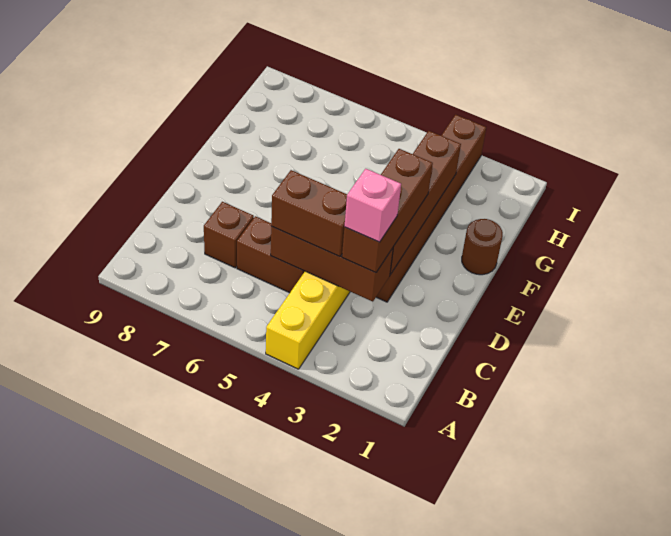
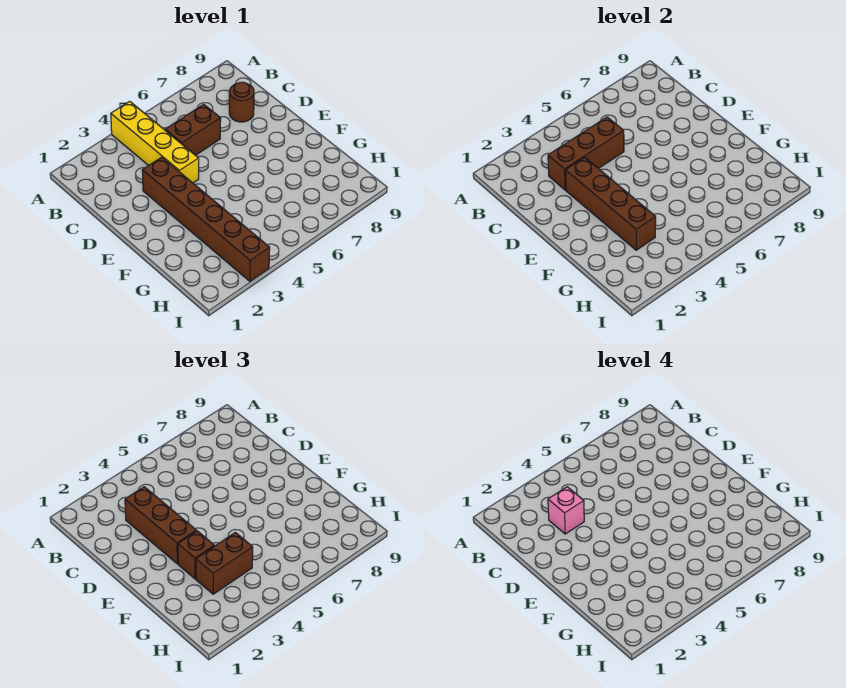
brown 1x2 brick [271,170,347,257] -> brown 1x2 brick moved to [196,532,253,594]
brown 1x1 brick [204,202,254,268] -> brown 1x1 brick moved to [178,531,214,579]
brown 1x1 round brick [462,219,503,275] -> brown 1x1 round brick moved to [229,82,254,122]

